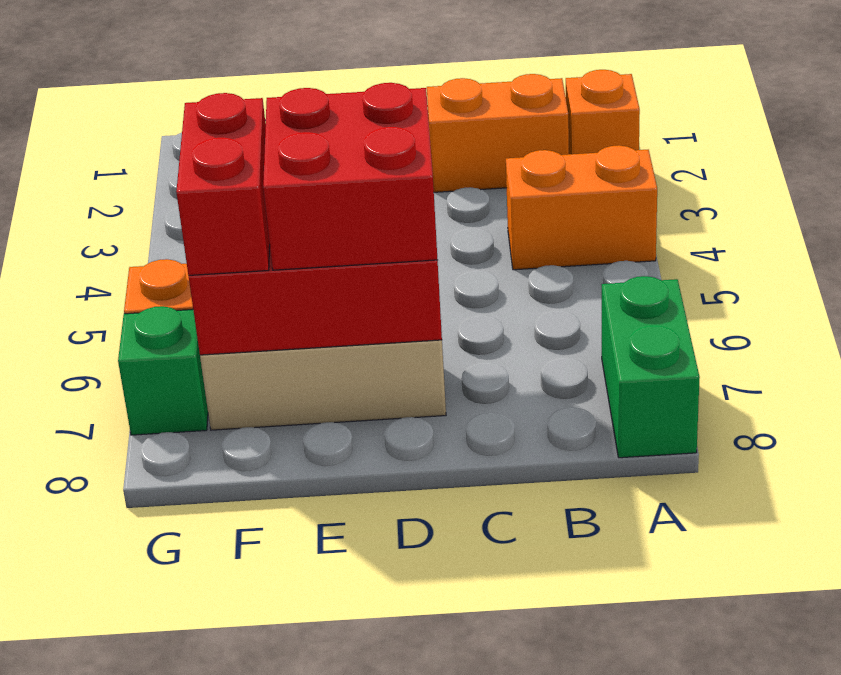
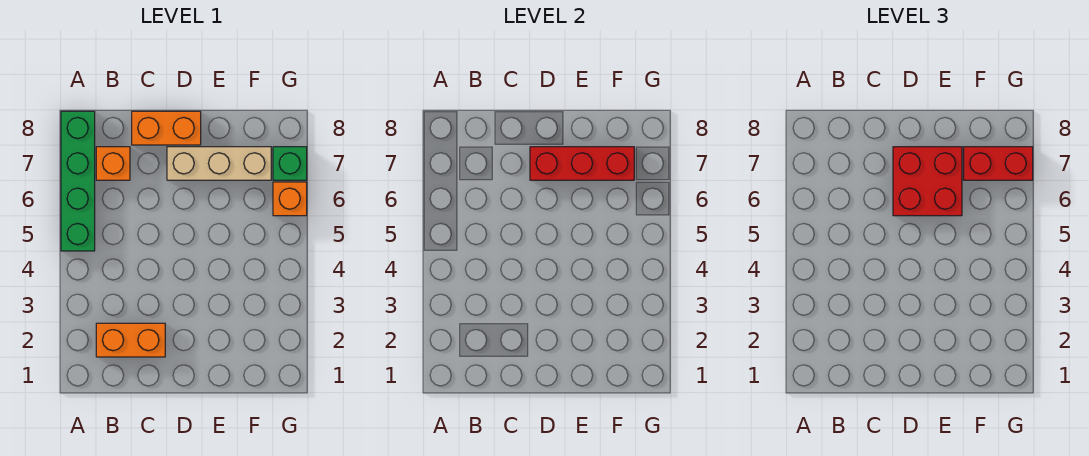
orange 1x1 brick [566,70,640,154] -> orange 1x1 brick moved to [96,147,130,180]
orange 1x2 brick [506,145,657,270] -> orange 1x2 brick moved to [132,111,201,145]
green 1x2 brick [602,276,700,458] -> green 1x4 brick [61,111,95,251]
red 1x2 brick [176,93,270,275] -> red 1x2 brick turned to [964,147,1033,180]

